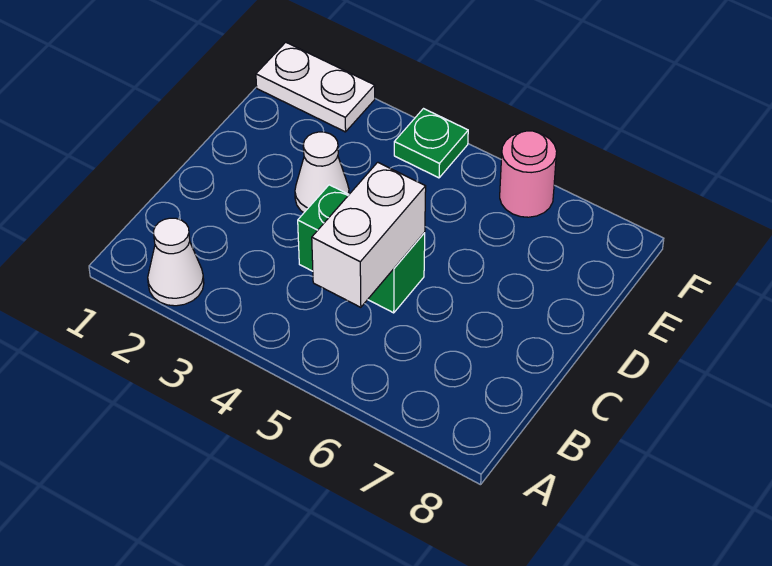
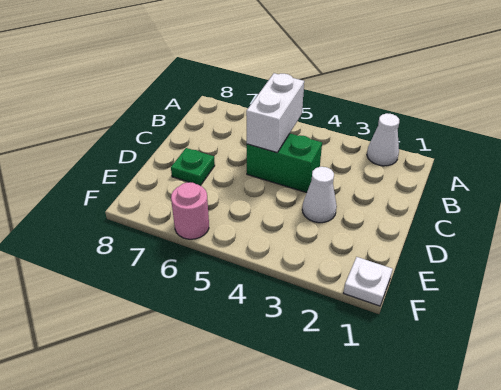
white 1x2 plate [256,42,375,132] -> white 1x1 plate [344,257,393,306]
green 1x1 plate [394,109,468,178] -> green 1x1 plate moved to [171,148,215,185]

